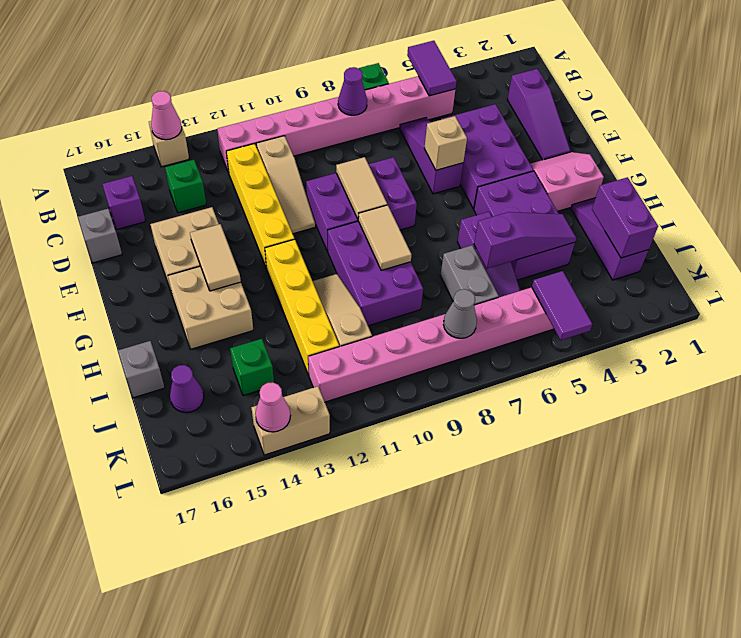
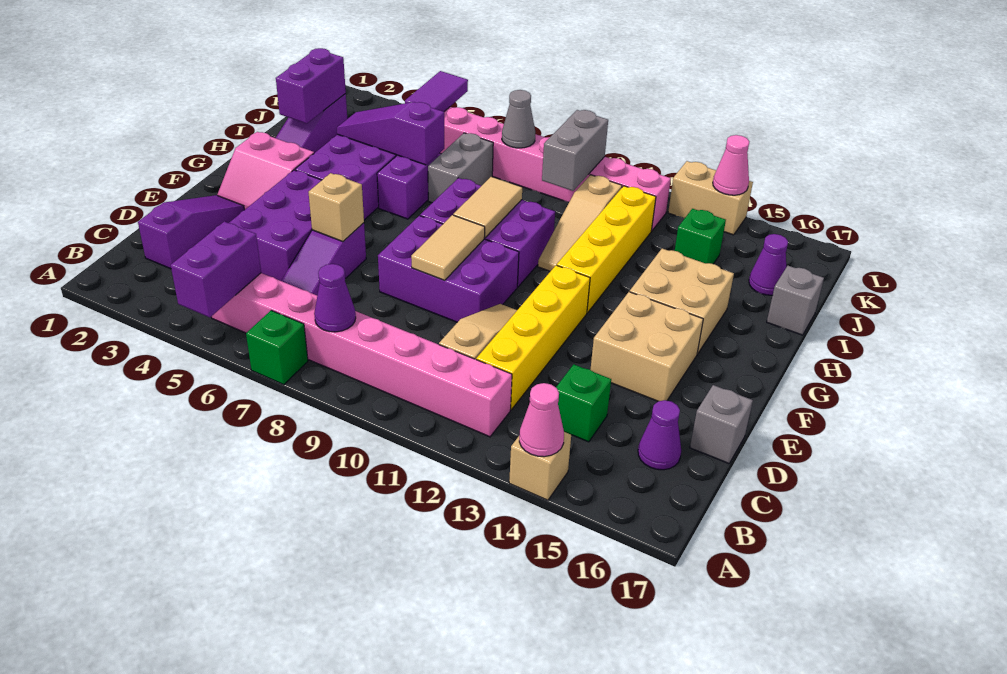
purple 1x2 tile [407,41,457,96] -> purple 1x2 brick [171,221,261,317]
purple 1x1 brick [103,176,145,230] -> purple 1x1 cone [638,400,681,470]
tan 1x2 tile [190,224,241,291] -> none
purple 2x3 brick [328,221,423,326] -> purple 2x3 brick turned to [420,178,555,287]
none -> grey 1x2 brick [542,110,608,191]

